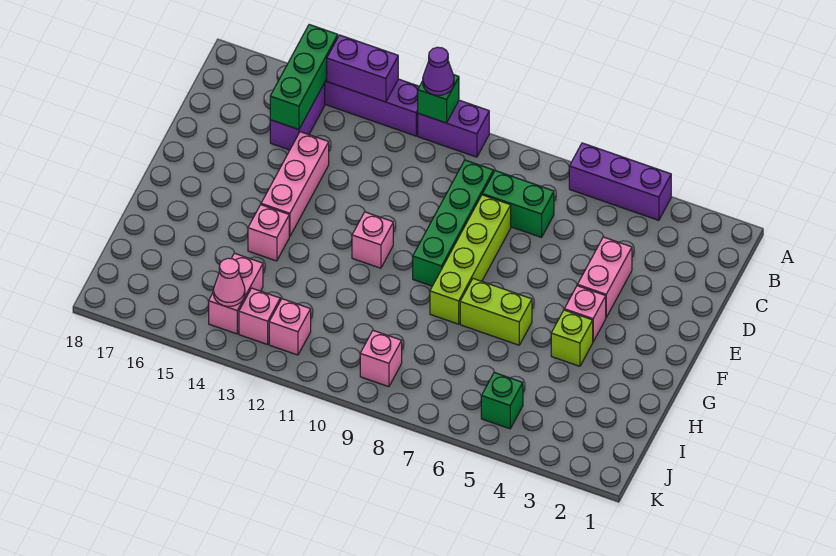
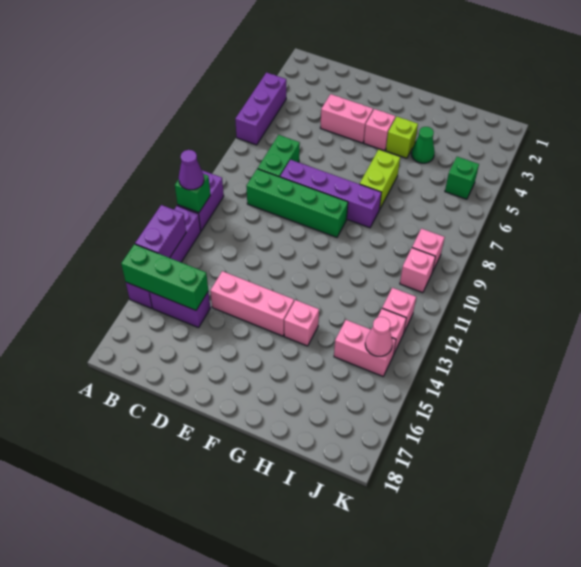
lime 1x4 brick [430,195,511,324] -> purple 1x4 brick [280,160,382,228]
pink 1x1 brick [352,212,393,268] -> pink 1x1 brick moved to [400,248,435,293]
none -> green 1x1 cone [411,127,435,163]

